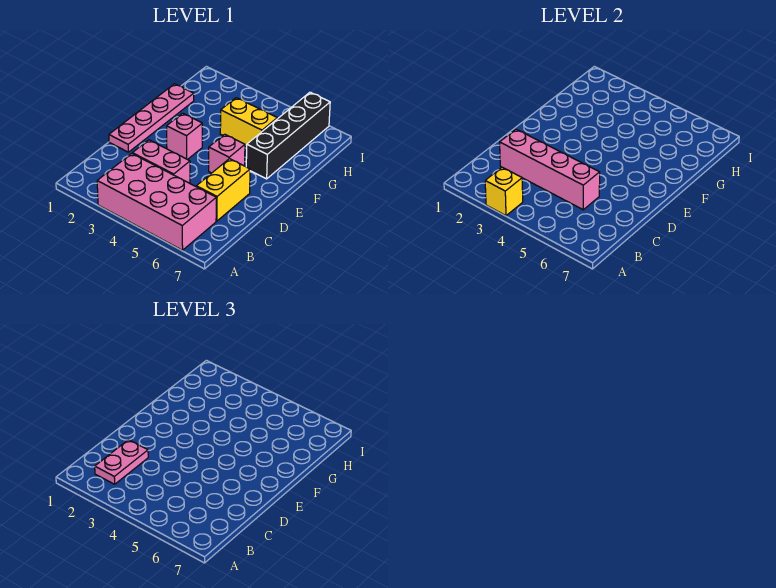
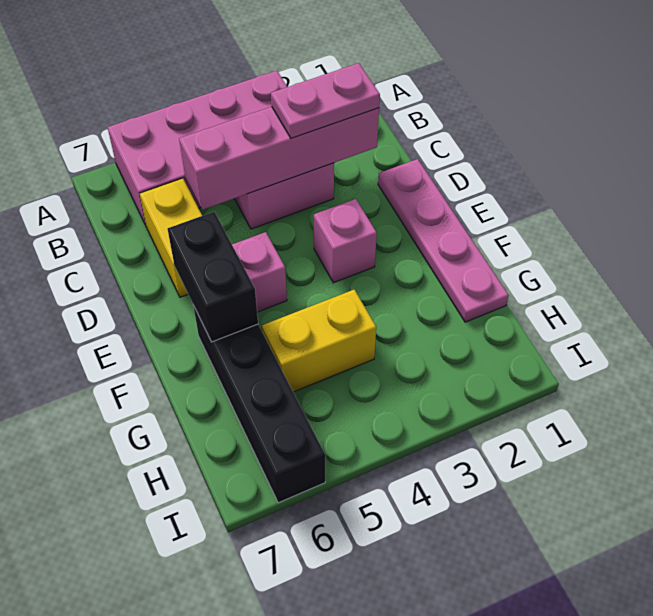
yellow 1x1 brick [485,167,523,216] -> none
pink 1x2 plate [95,440,148,484] -> pink 1x2 plate turned to [271,63,380,138]
none -> black 1x2 brick [168,212,258,342]

